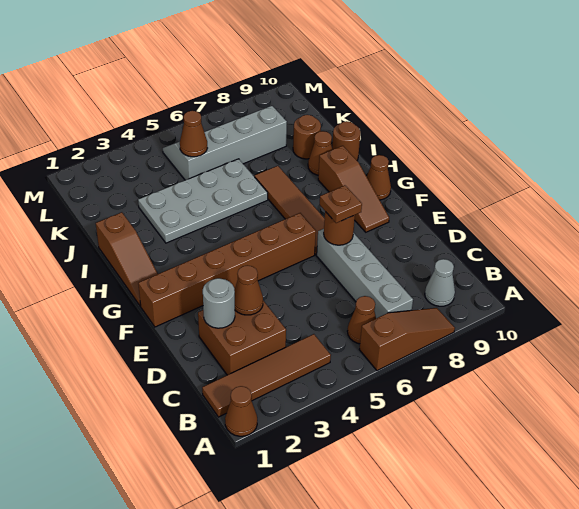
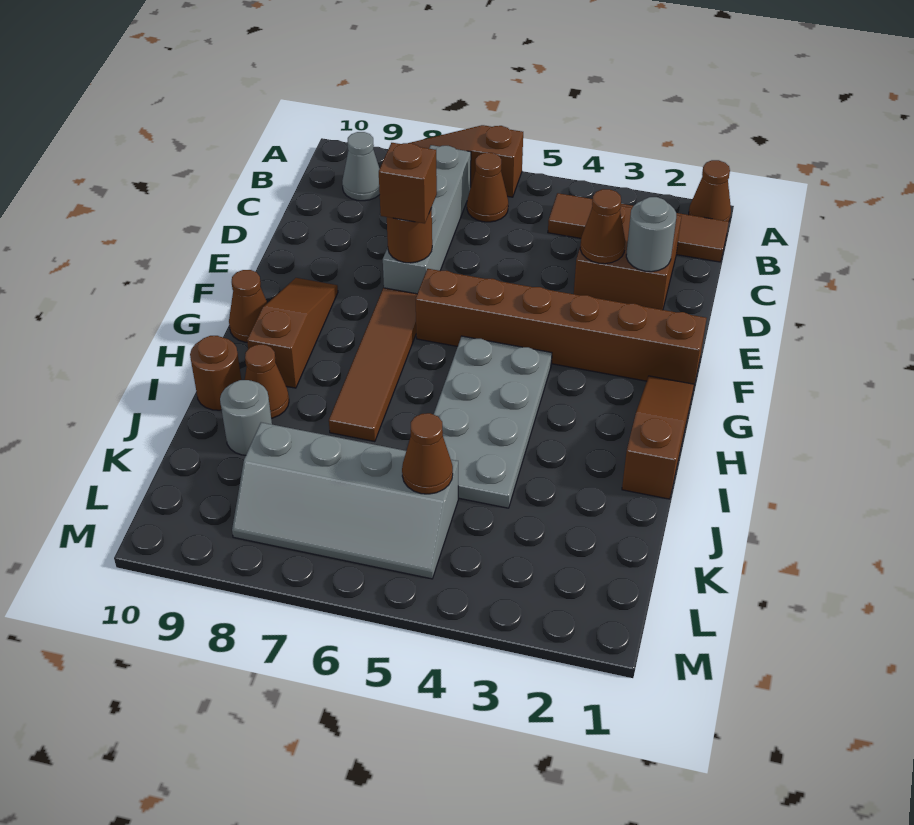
brown 1x1 plate [320,185,362,223] -> brown 1x1 brick [379,143,437,223]
grey 2x4 plate [138,159,268,243] -> grey 2x4 plate turned to [434,336,552,508]
brown 1x1 round brick [293,115,321,159] -> grey 1x1 round brick [220,380,272,455]

